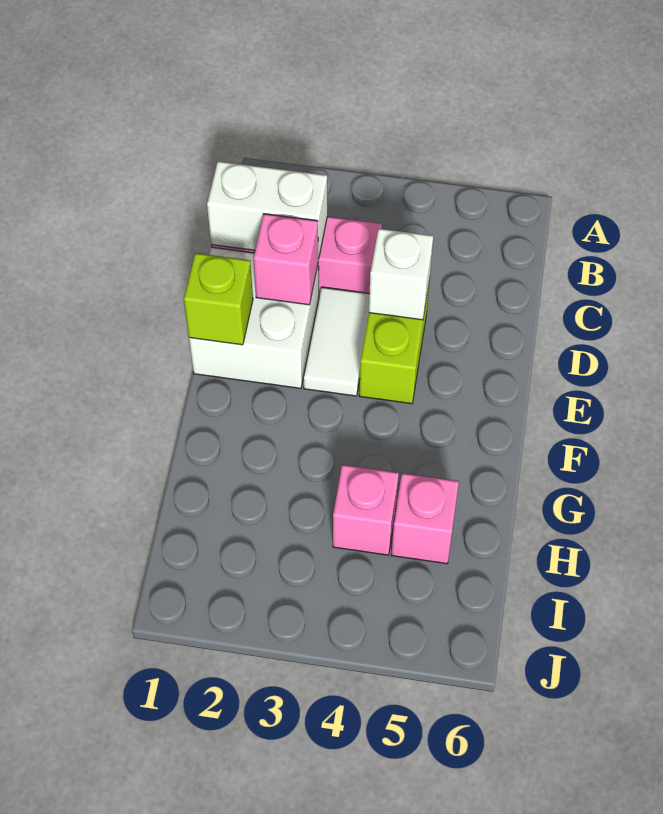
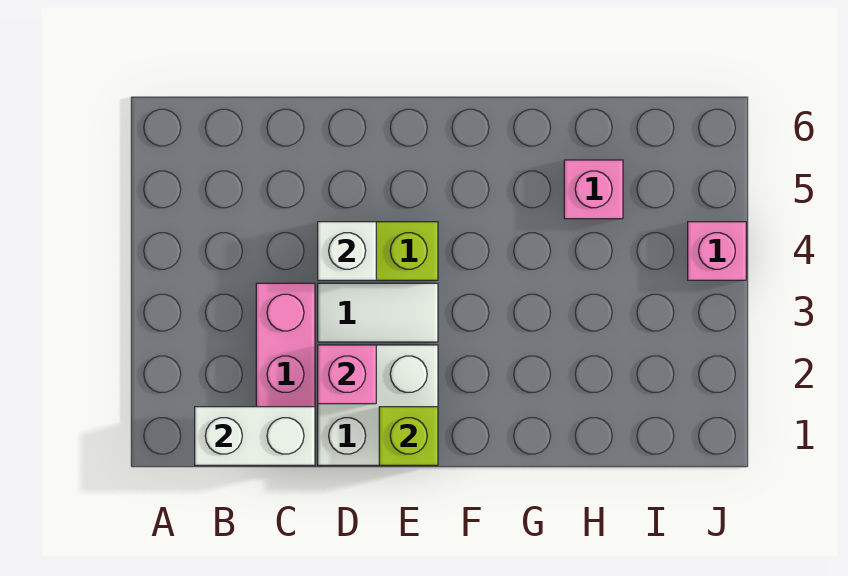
white 1x2 brick [207,161,327,259] -> white 1x2 brick turned to [195,407,315,465]
pink 1x1 brick [333,465,399,555] -> pink 1x1 brick moved to [688,222,746,280]

